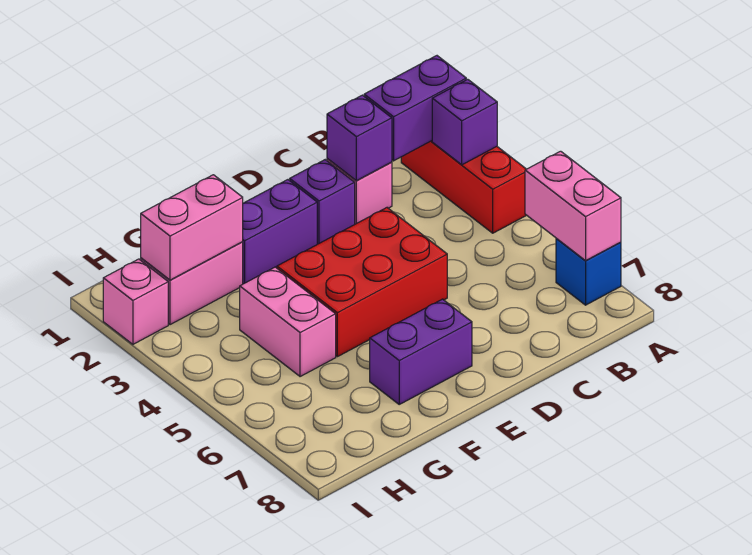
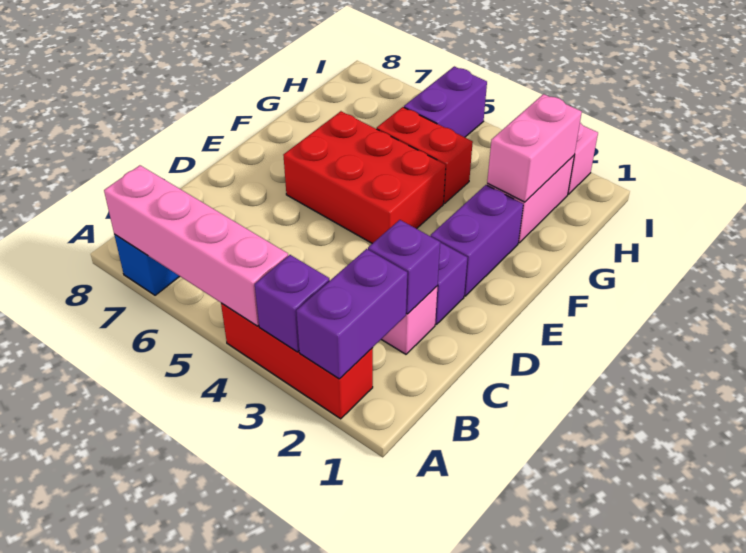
pink 1x2 brick [525,151,621,261] -> pink 1x4 brick [104,165,288,326]
red 2x3 brick [277,208,447,357] -> red 2x3 brick turned to [283,111,446,244]
purple 1x2 brick [370,299,472,404] -> purple 1x2 brick moved to [404,66,487,137]
pink 1x2 brick [240,267,336,377] -> red 1x2 brick [377,107,473,204]

